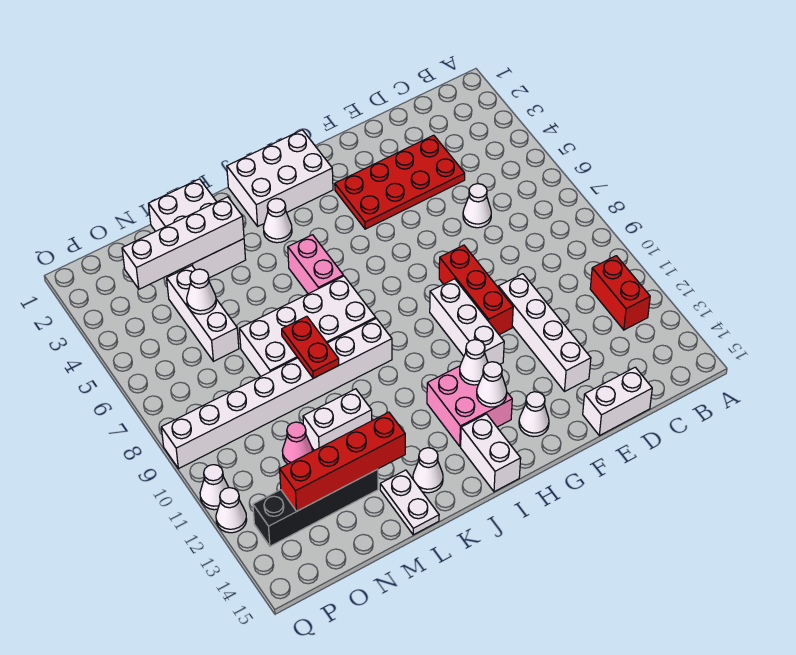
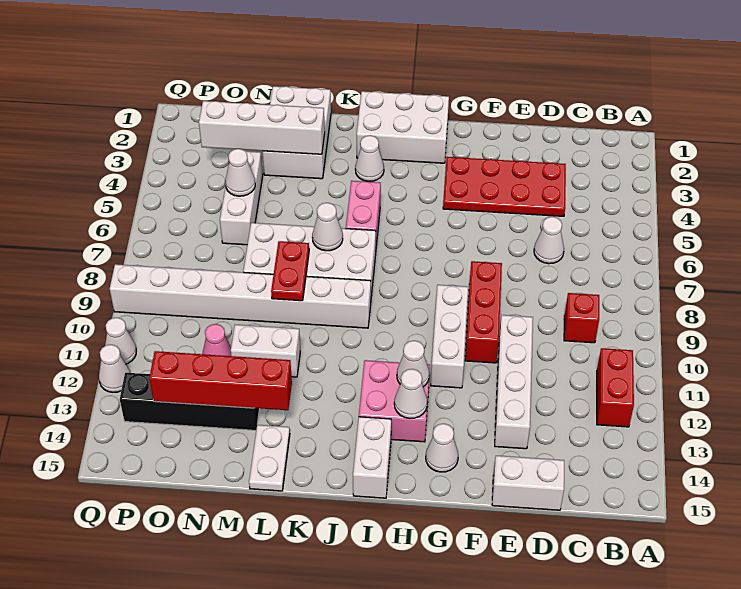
none -> red 1x1 brick [564,293,599,343]
white 1x1 cone [413,448,443,493] -> white 1x1 cone moved to [312,203,343,251]

